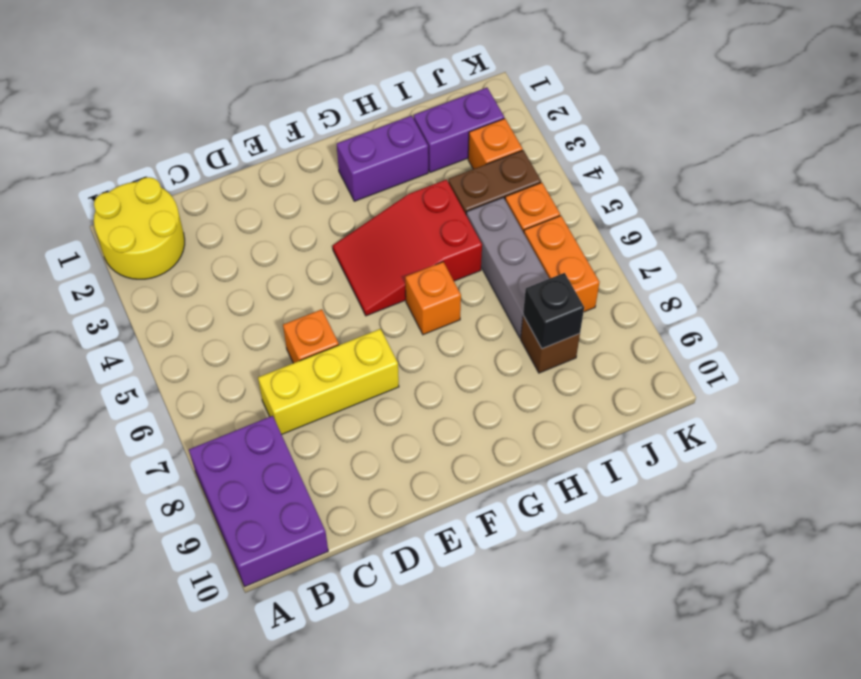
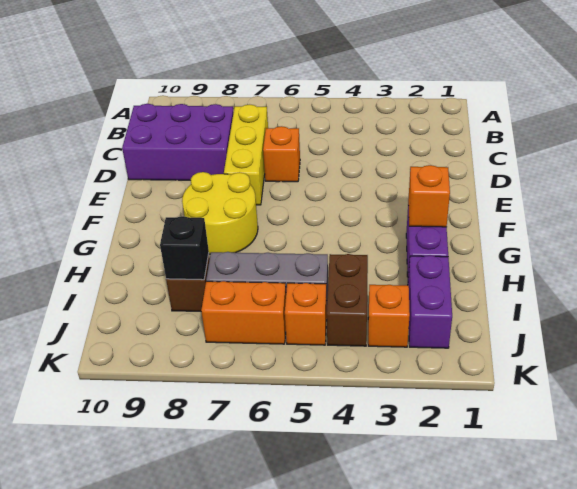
yellow 2x2 round brick [94,177,185,279] -> yellow 2x2 round brick moved to [182,172,258,254]
purple 2x3 brick [189,416,328,587] -> purple 2x3 brick moved to [122,104,234,180]
red 2x3 slope [333,180,482,316] -> none
orange 1x1 brick [405,262,461,335] -> orange 1x1 brick moved to [408,165,450,227]

